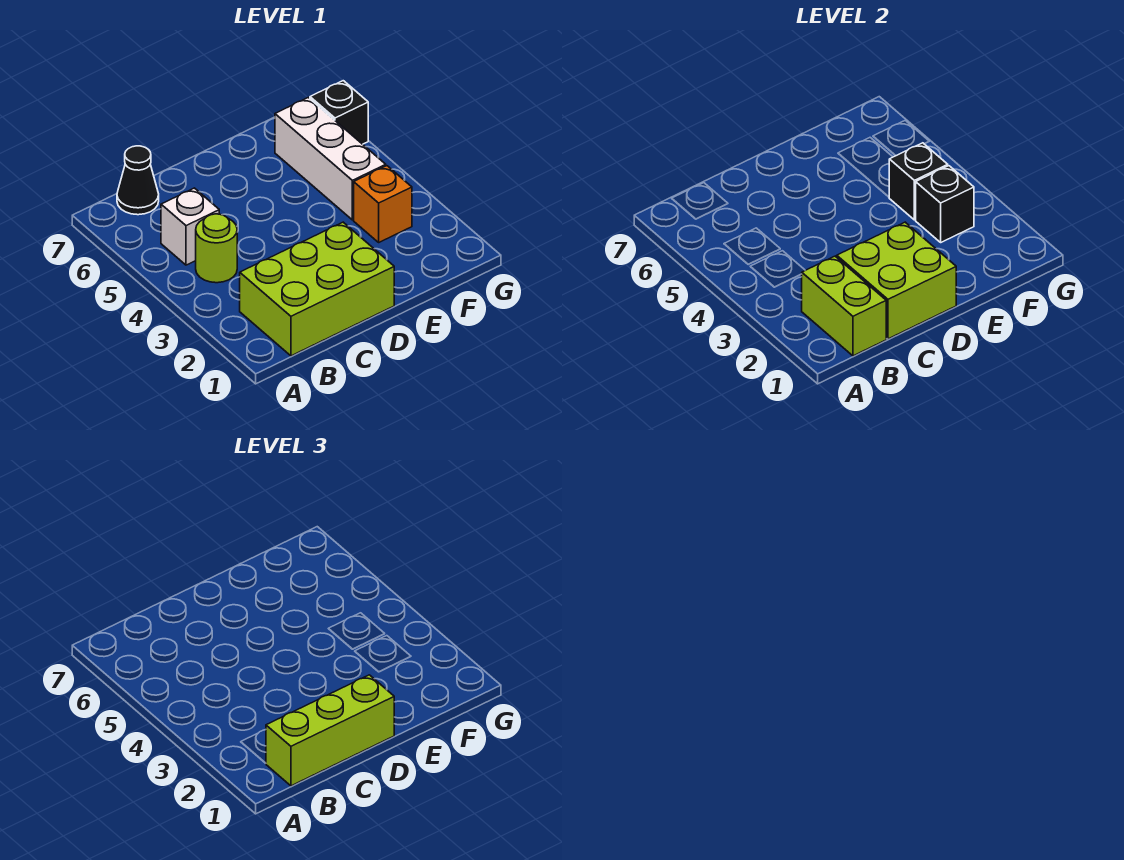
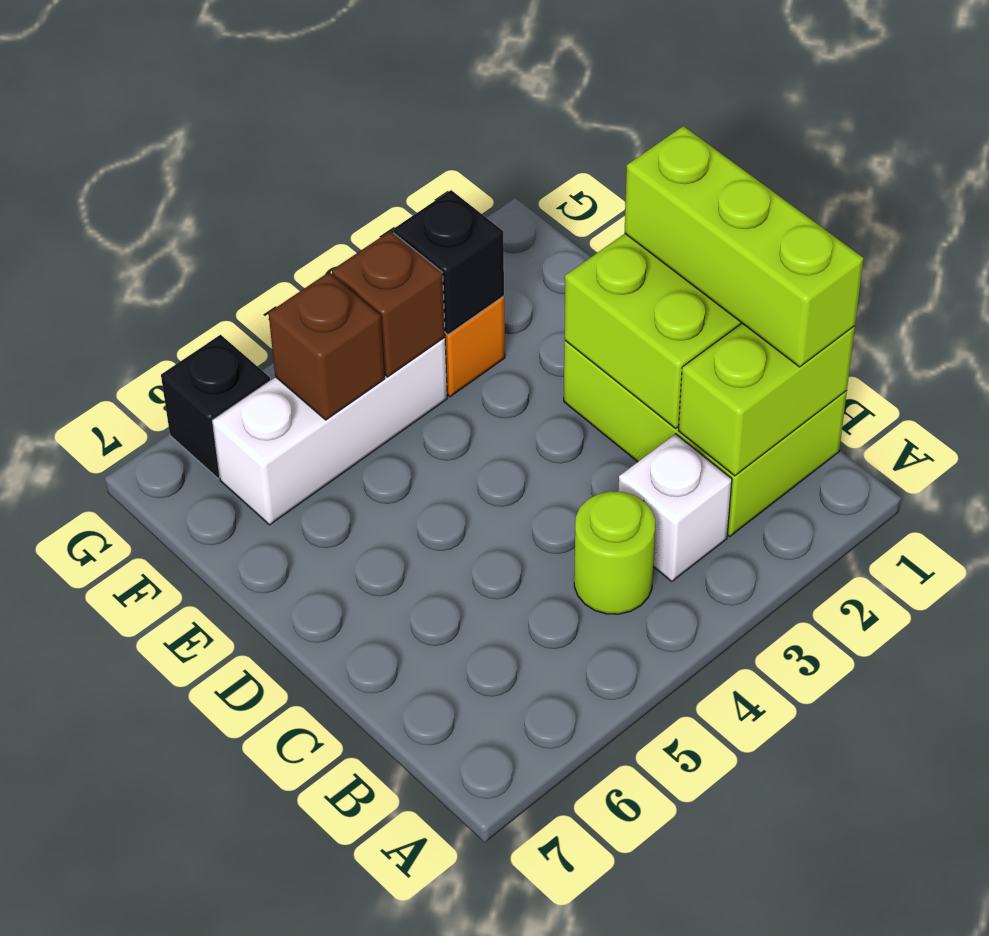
white 1x1 brick [161,188,219,265] -> white 1x1 brick moved to [618,434,732,581]
black 1x1 cone [117,146,159,215] -> none
black 1x1 brick [889,143,948,220] -> brown 1x1 brick [332,231,445,377]
none -> brown 1x1 brick [269,272,385,420]

